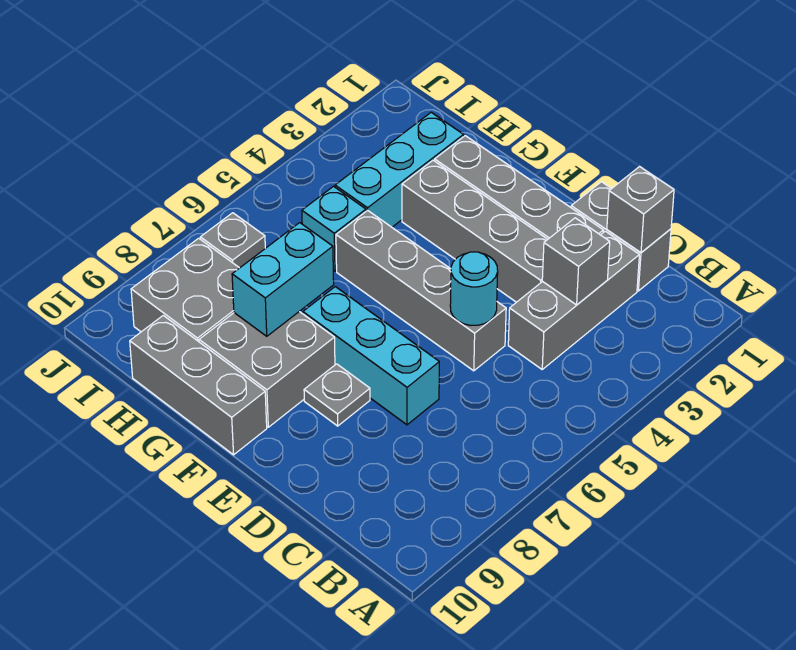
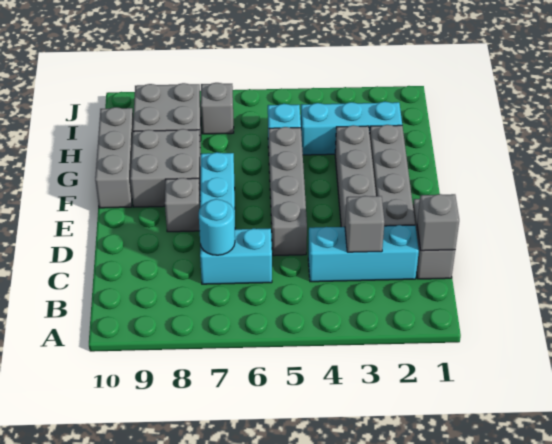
grey 1x3 brick [508,231,639,369] -> cyan 1x3 brick [308,225,419,282]
cyan 1x1 round brick [450,252,498,325] -> cyan 1x1 round brick moved to [199,199,235,255]
grey 1x1 plate [304,364,370,426] -> grey 1x1 brick [165,178,200,232]
cyan 1x2 brick [232,223,334,336] -> cyan 1x2 brick moved to [200,228,272,284]

